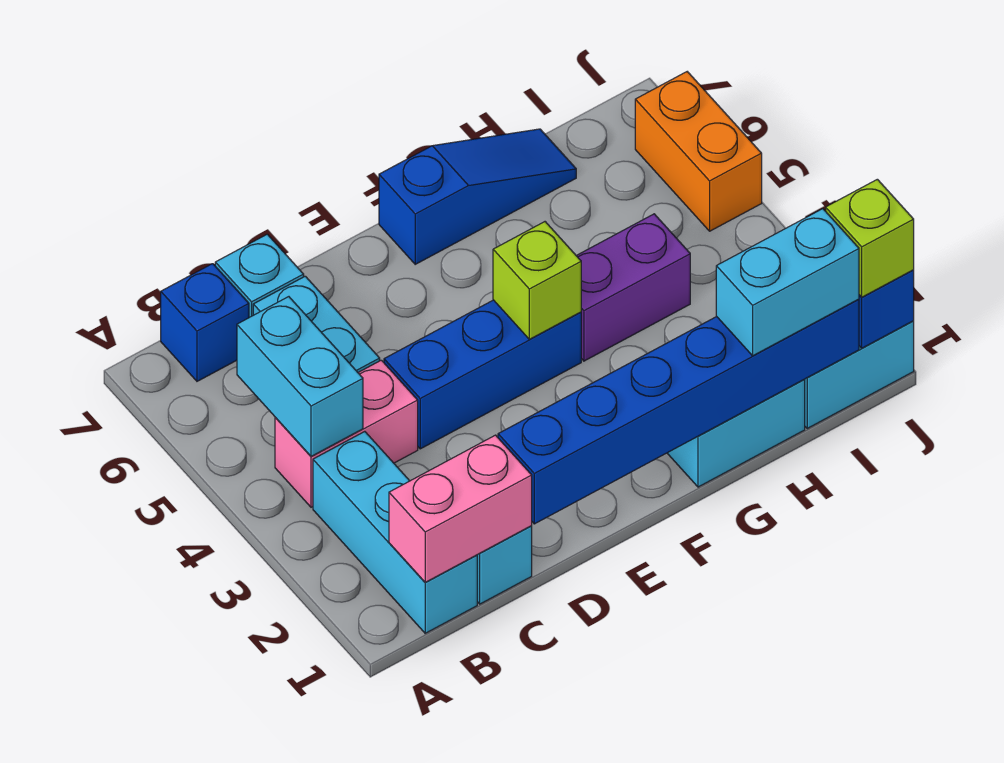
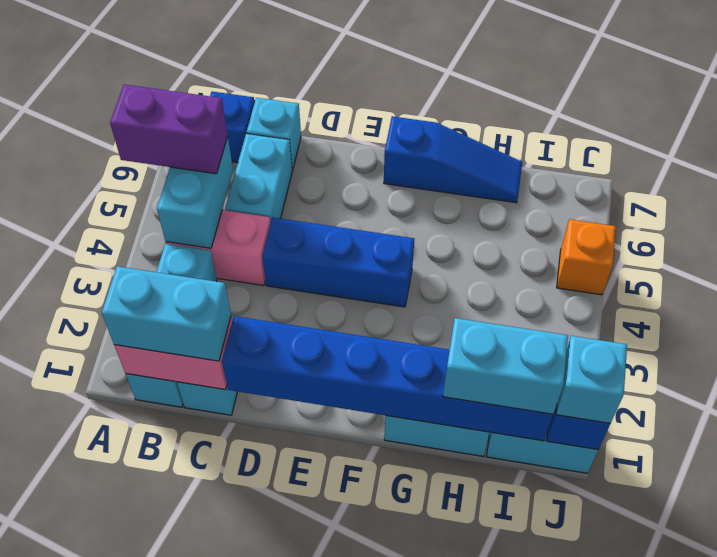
none -> cyan 1x2 brick [102,266,231,361]
lime 1x1 brick [493,222,581,339] -> none
purple 1x2 brick [576,214,690,361] -> purple 1x2 brick moved to [110,85,228,174]
lime 1x1 brick [826,179,914,297] -> cyan 1x1 brick [556,336,627,423]
orange 1x2 brick [635,72,762,231] -> orange 1x1 brick [557,219,616,295]

